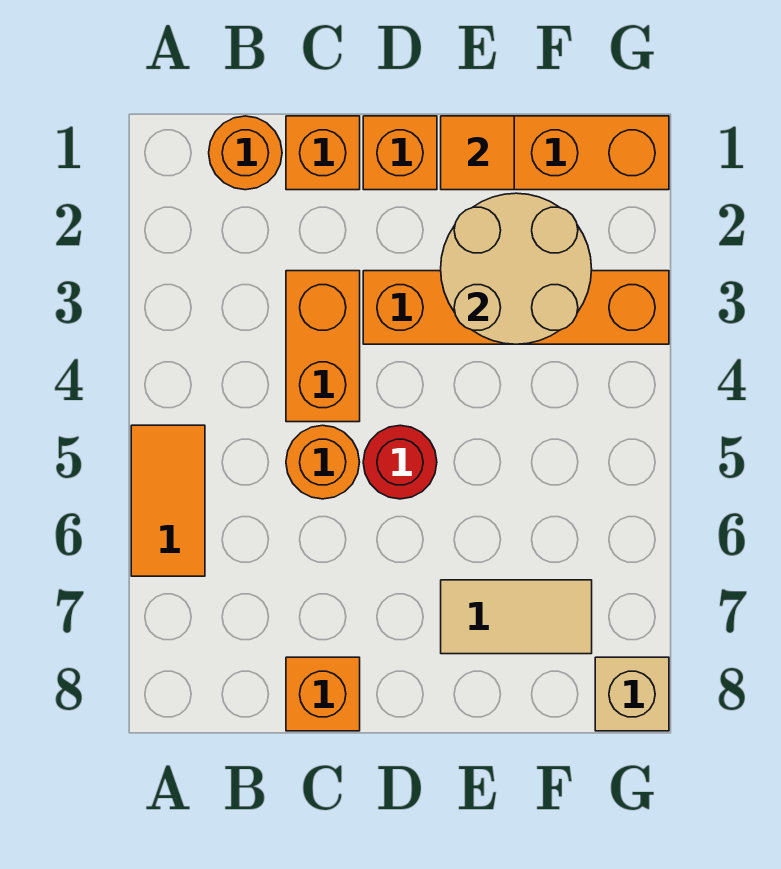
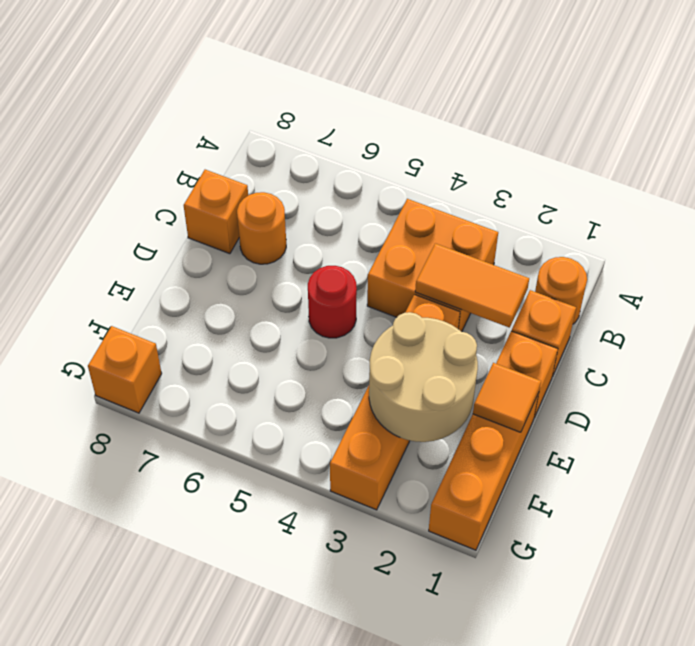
orange 1x2 tile [131,425,205,576] -> orange 1x2 tile moved to [415,243,529,328]
orange 1x2 brick [286,271,360,422] -> orange 2x2 brick [367,199,498,332]
orange 1x1 round brick [286,425,360,499] -> orange 1x1 round brick moved to [237,192,286,264]
tan 1x2 tile [441,580,592,654] -> none
tan 1x1 brick [595,657,669,731] -> orange 1x1 brick [88,326,162,413]

